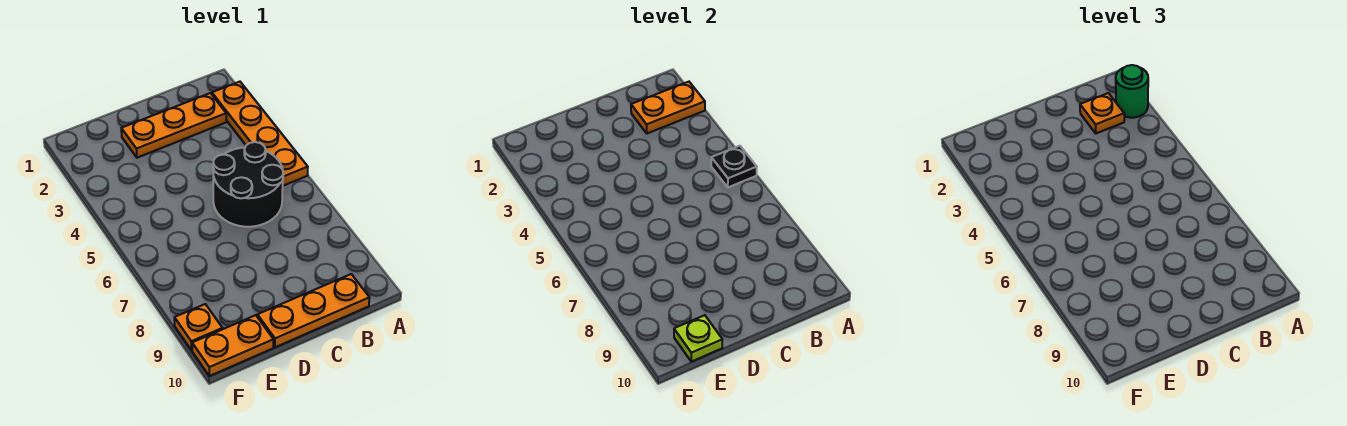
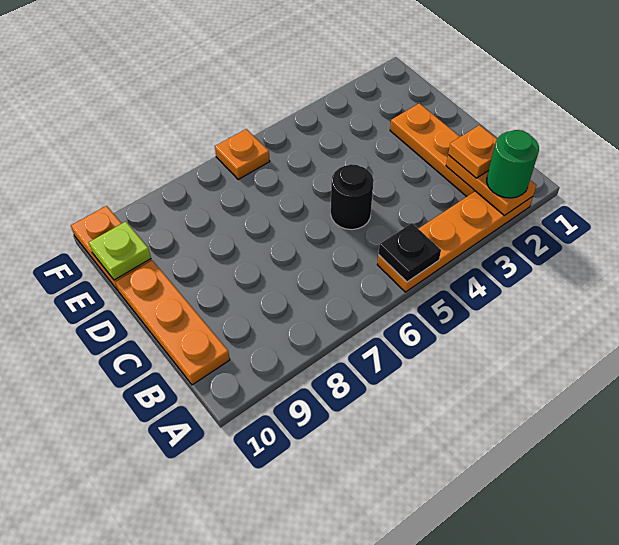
black 2x2 round brick [213,142,283,227] -> black 1x1 round brick [331,164,374,230]
orange 1x1 plate [174,304,223,350] -> orange 1x1 plate moved to [215,129,270,179]

